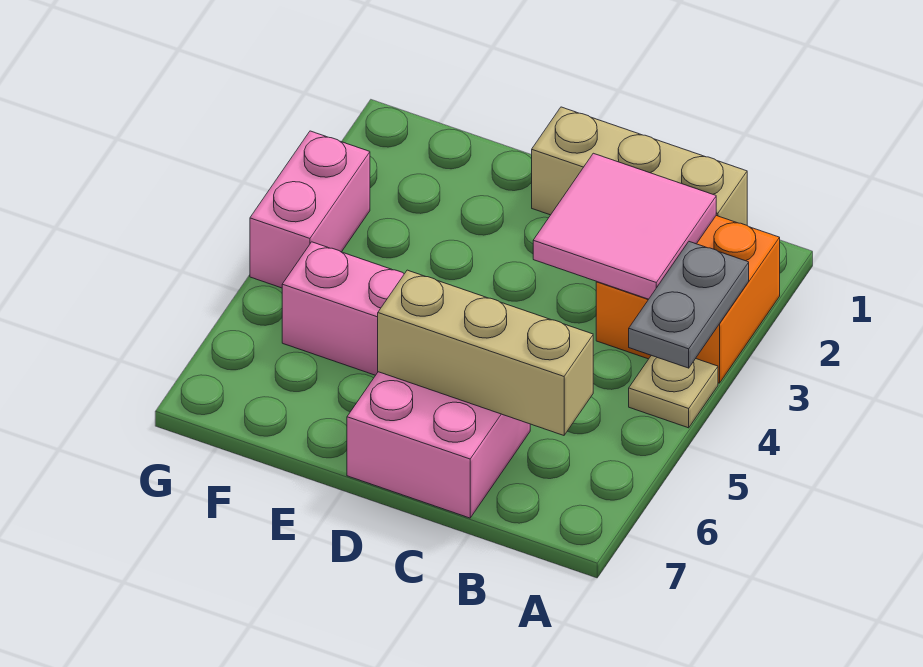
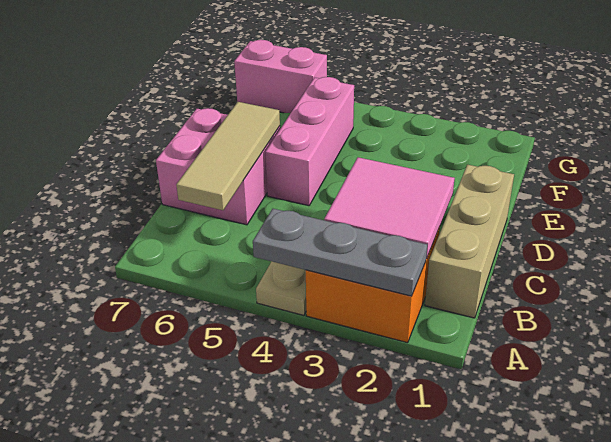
grey 1x2 plate [629,242,749,368] -> grey 1x3 plate [253,209,427,296]
tan 1x3 brick [378,270,593,435] -> tan 1x3 tile [176,102,280,210]
pink 1x2 brick [250,131,370,288] -> pink 1x2 brick moved to [234,40,327,113]

